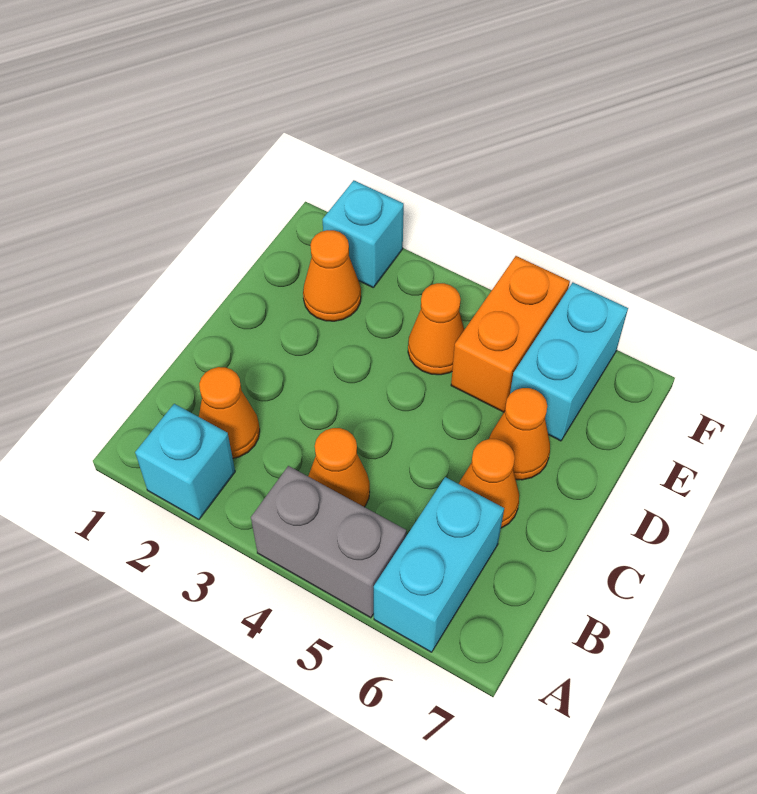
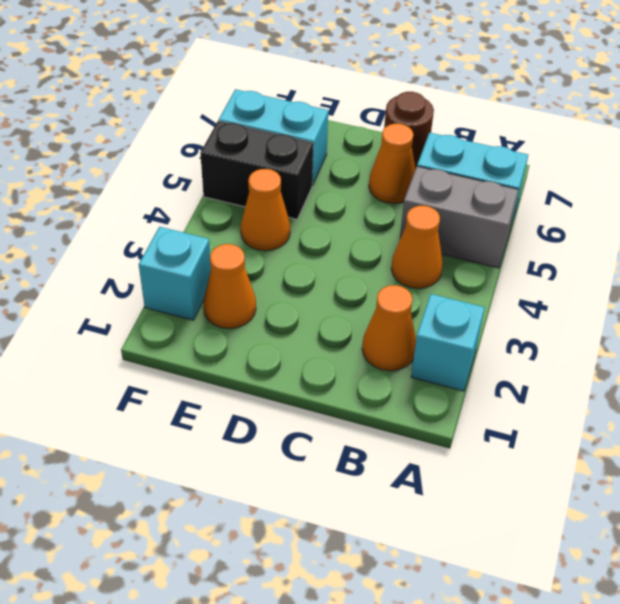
grey 1x2 brick [251,466,406,618] -> grey 1x2 brick turned to [400,166,519,268]
none -> brown 1x1 round brick [384,92,434,169]
orange 1x1 cone [489,388,550,480] -> none
orange 1x2 brick [451,256,570,412] -> black 1x2 brick [200,121,313,219]

